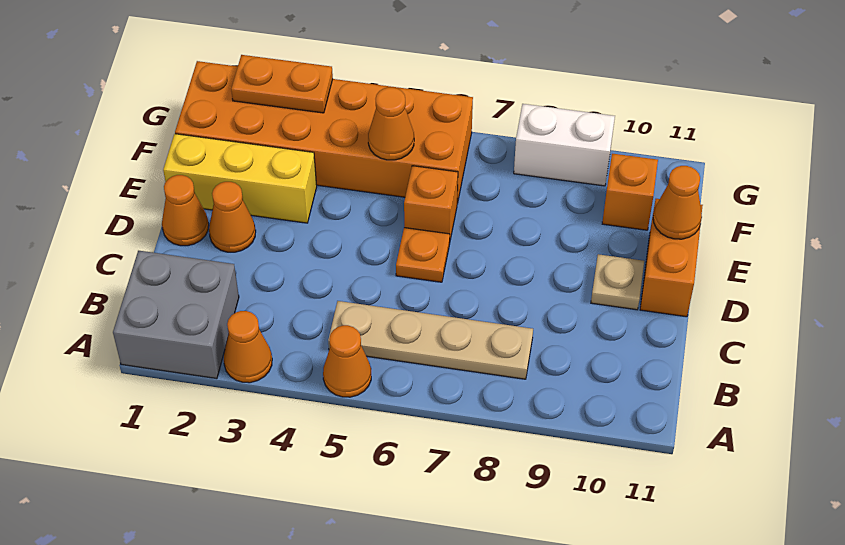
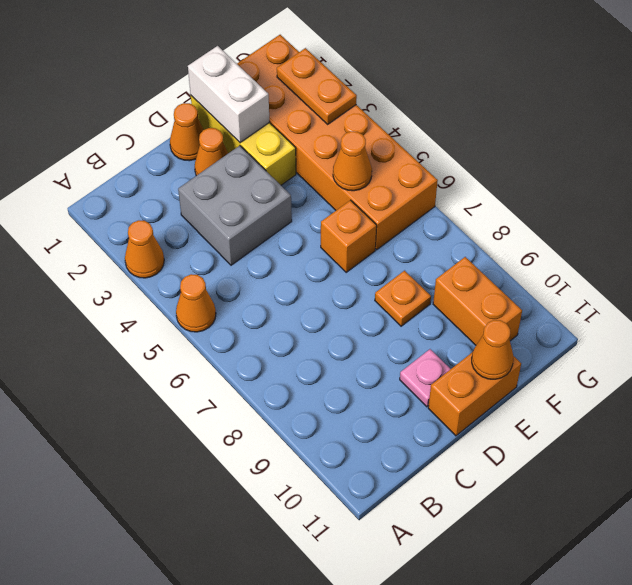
grey 2x2 brick [113,251,239,379] -> grey 2x2 brick moved to [178,146,292,265]
tan 1x4 plate [328,301,533,379] -> none
orange 1x1 plate [396,228,450,282] -> orange 1x1 plate moved to [375,271,431,326]
tan 1x1 plate [591,254,644,310] -> pink 1x1 plate [400,349,450,407]
orange 1x1 brick [602,154,658,230] -> orange 1x2 brick [433,257,522,345]
white 1x2 brick [514,104,615,186] -> white 1x2 brick moved to [188,46,270,143]

